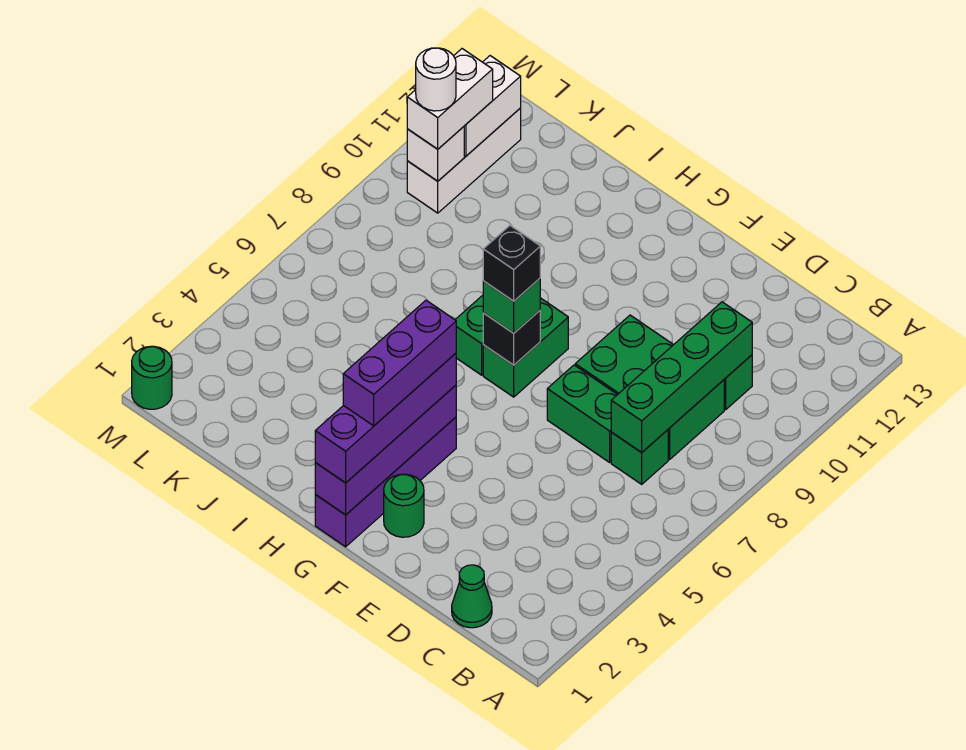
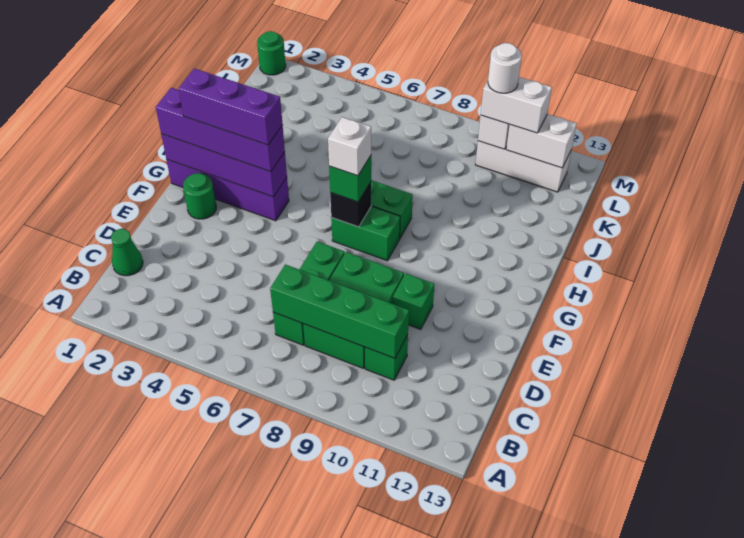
none -> green 1x1 brick [393,273,434,329]
black 1x1 brick [483,226,540,301] -> white 1x1 brick [328,117,371,176]

